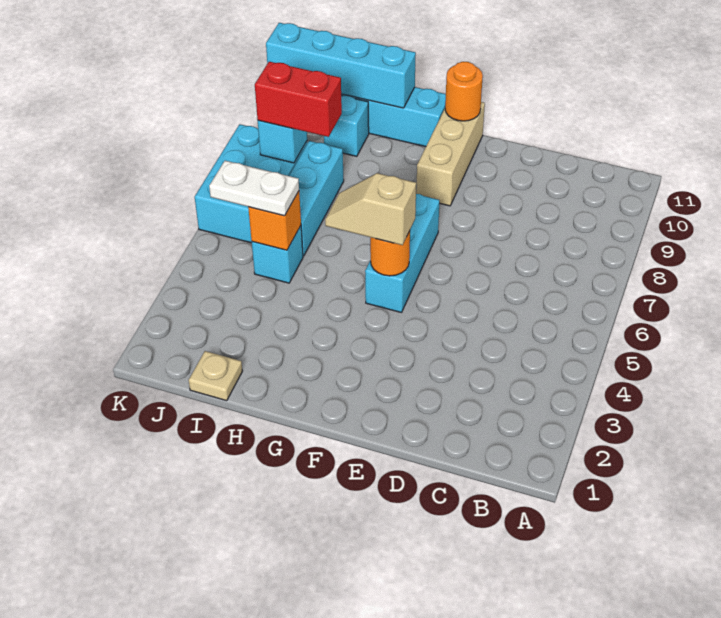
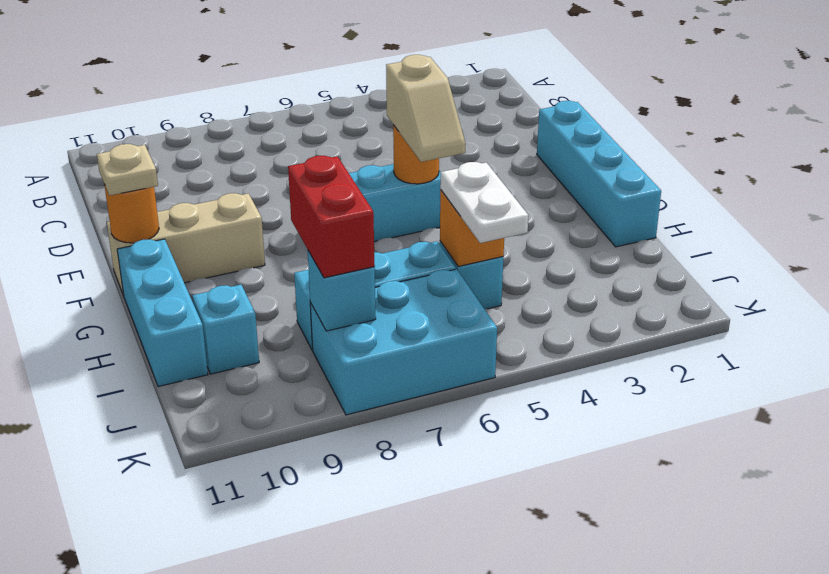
cyan 1x4 brick [266,23,416,108] -> cyan 1x4 brick moved to [537,101,661,247]
tan 1x1 plate [189,351,242,401] -> tan 1x1 plate moved to [97,144,158,196]

